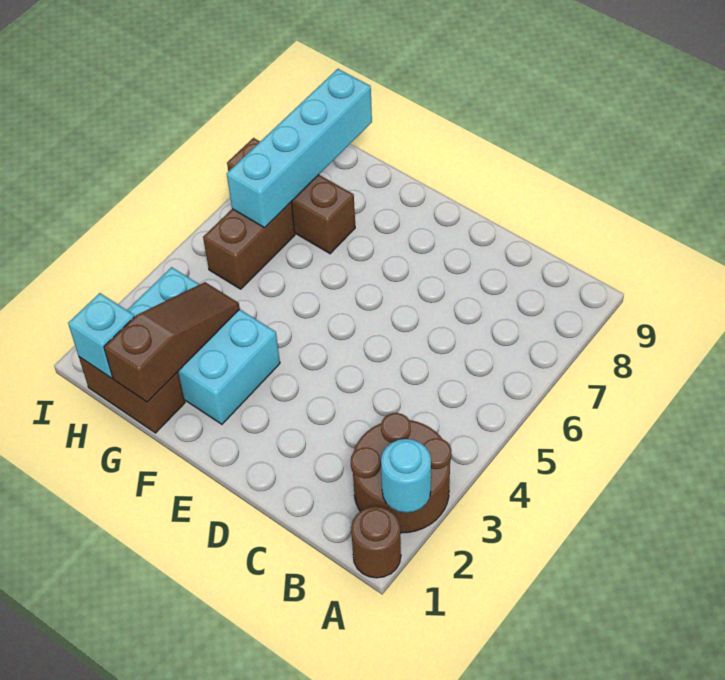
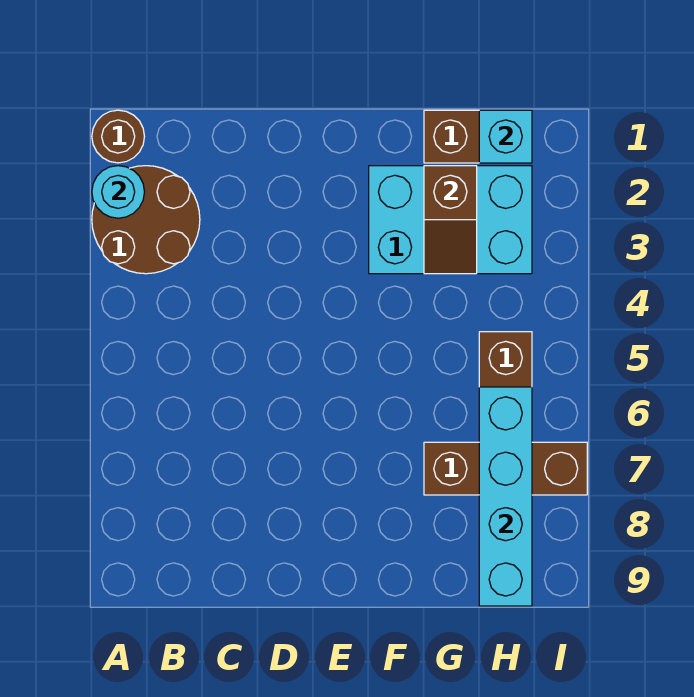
brown 1x3 slope [104,282,240,402] -> brown 1x2 slope [424,166,477,274]

